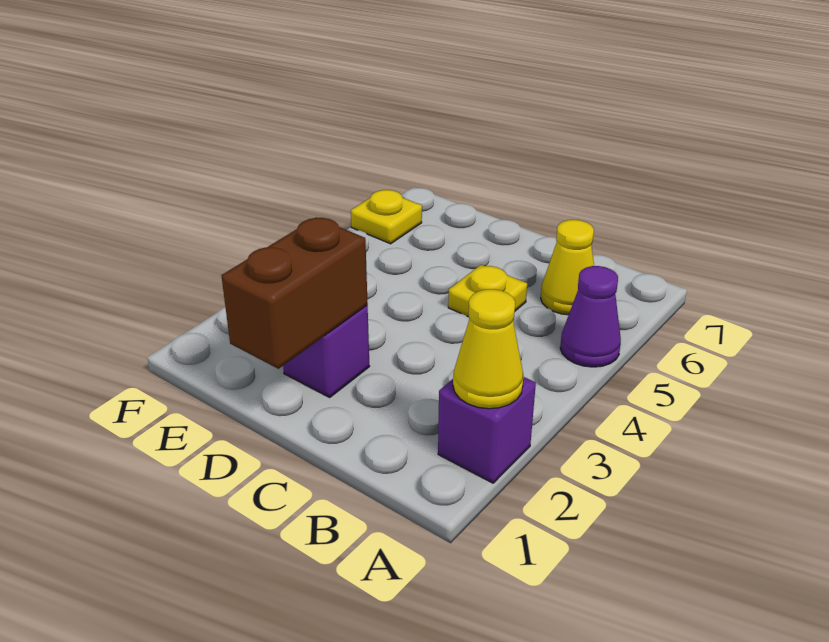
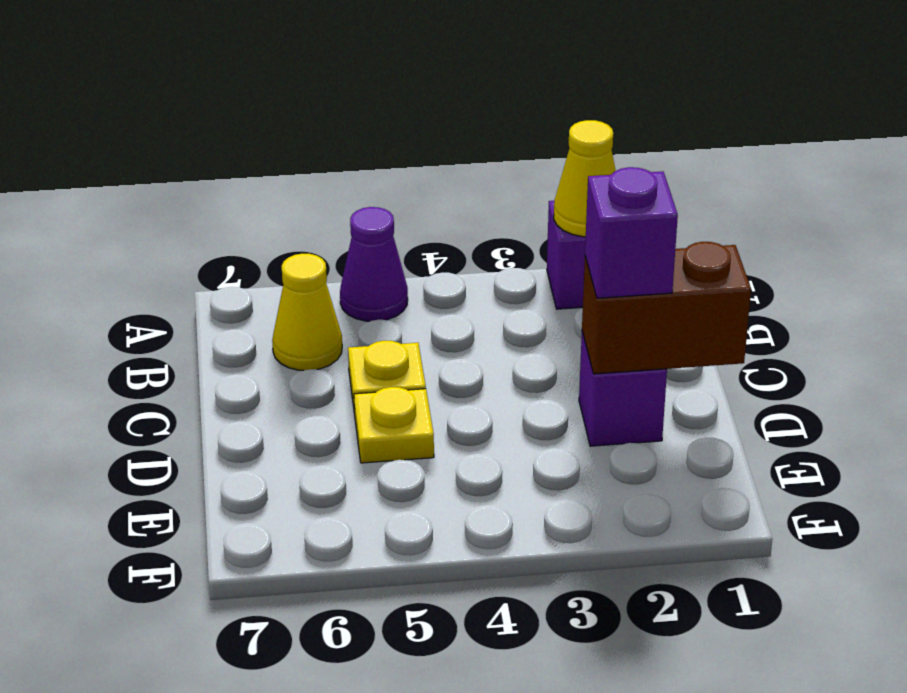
none -> purple 1x1 brick [585,167,678,298]
yellow 1x1 plate [351,190,422,244] -> yellow 1x1 plate moved to [354,387,434,463]

